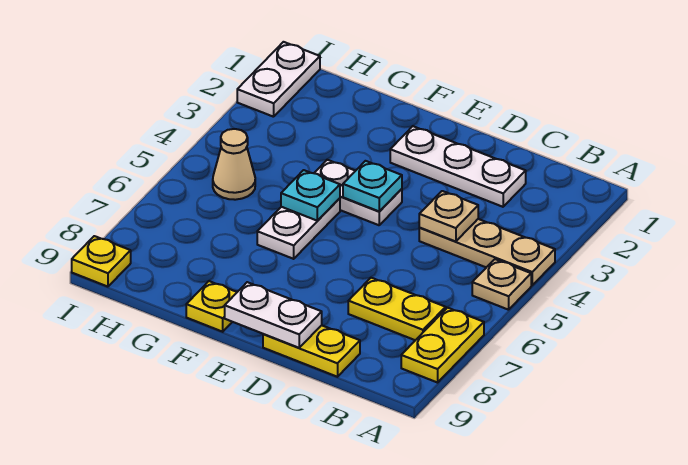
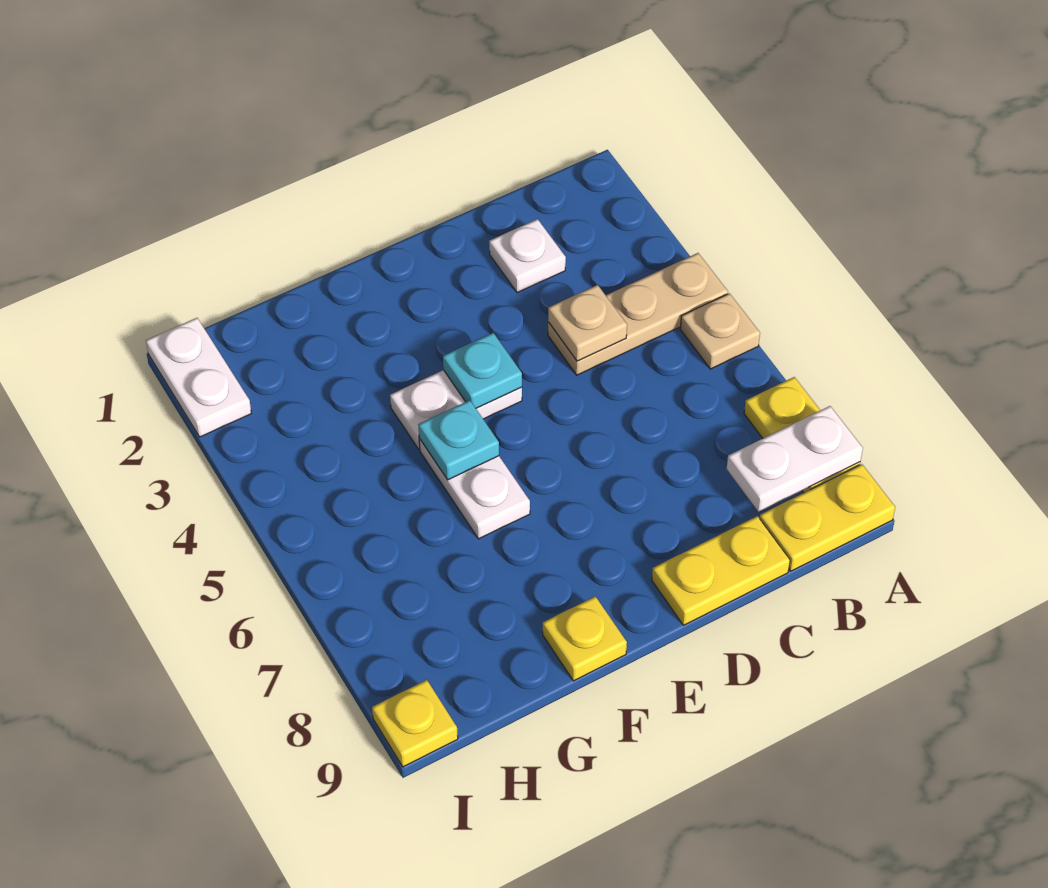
yellow 1x2 plate [348,278,446,340] -> yellow 1x2 plate moved to [760,464,895,571]
white 1x3 plate [390,126,526,207] -> white 1x1 plate [489,219,566,293]
white 1x2 plate [225,282,322,348] -> white 1x2 plate moved to [727,406,863,512]
tan 1x1 cone [213,129,255,200] -> none

